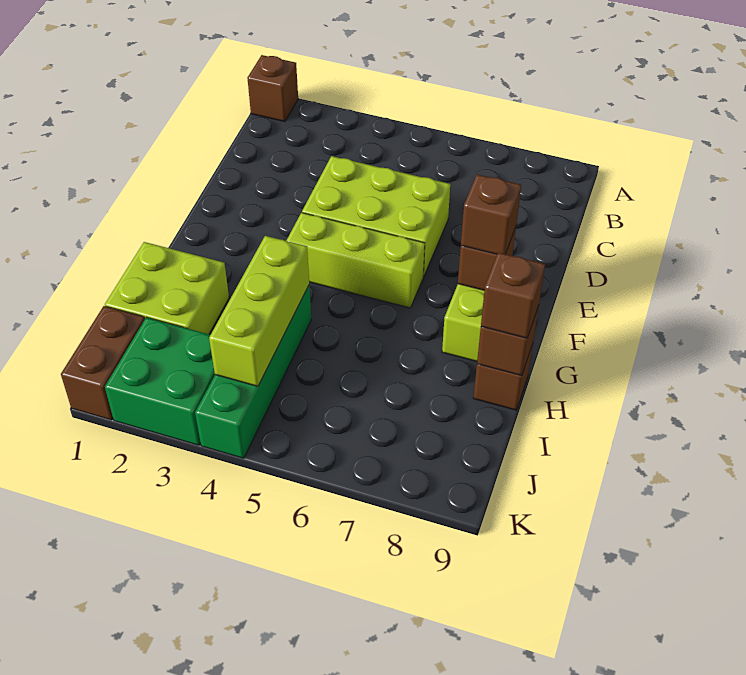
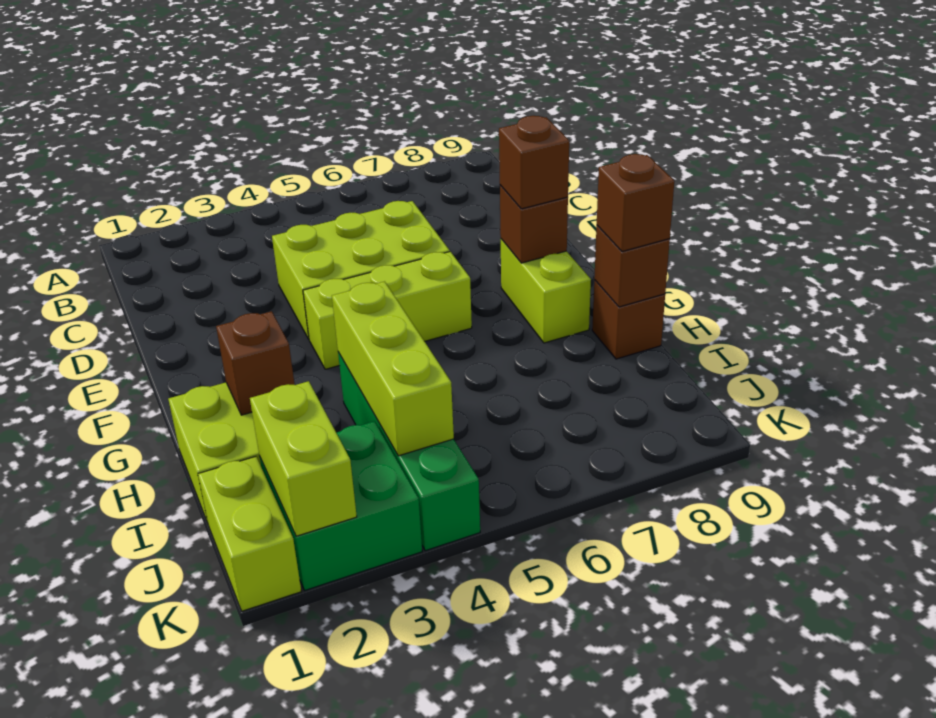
brown 1x1 brick [247,55,298,122] -> brown 1x1 brick moved to [216,311,295,415]
brown 1x2 brick [61,306,145,420] -> lime 1x2 brick [198,457,301,611]
none -> lime 1x2 brick [250,381,357,536]

